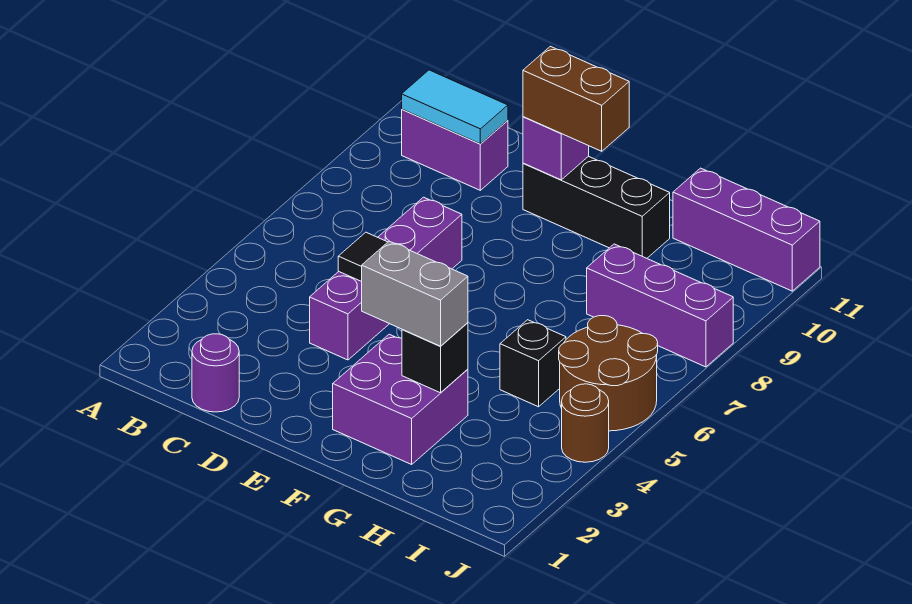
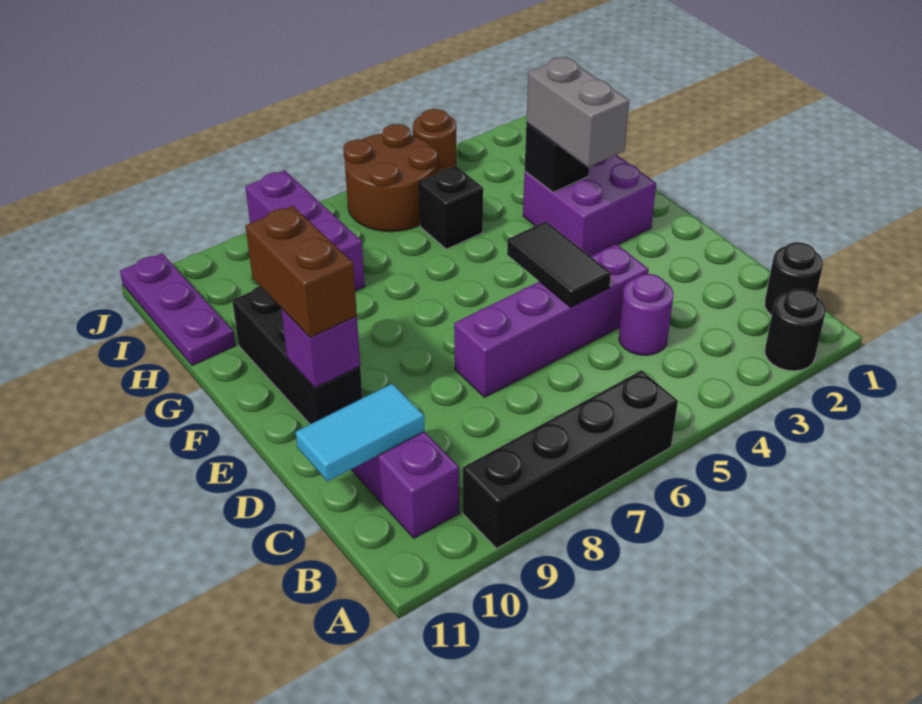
none -> black 1x1 round brick [765,289,825,371]
none -> black 1x4 brick [463,370,678,548]
none -> black 1x1 round brick [765,242,823,315]
cyan 1x2 tile [402,70,508,144] -> cyan 1x2 tile turned to [296,384,425,481]
purple 1x1 round brick [192,334,239,412] -> purple 1x1 round brick moved to [619,274,673,355]
purple 1x3 brick [673,168,820,291] -> purple 1x3 plate [120,253,236,366]

